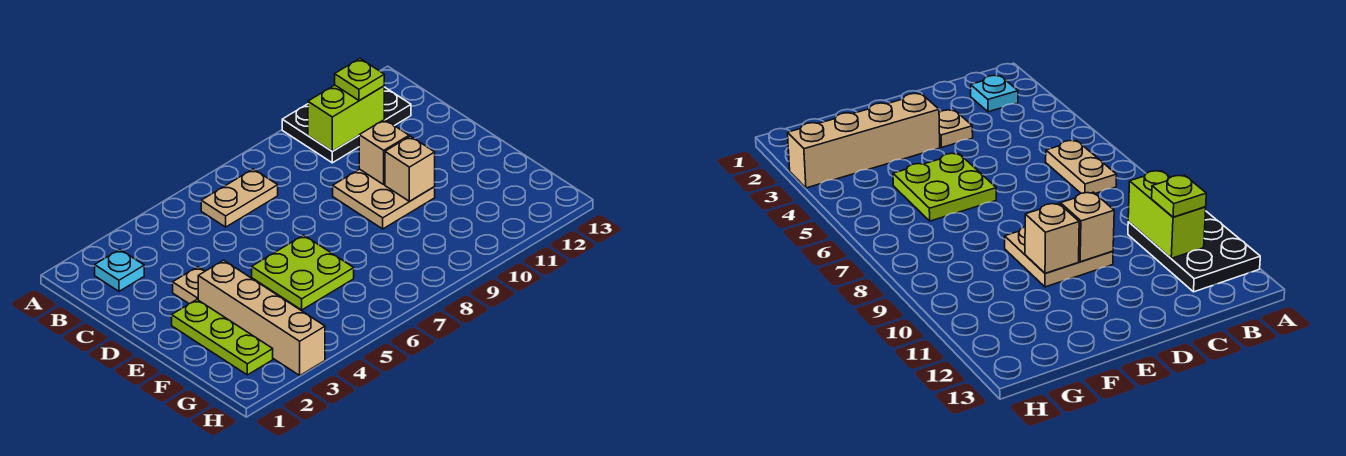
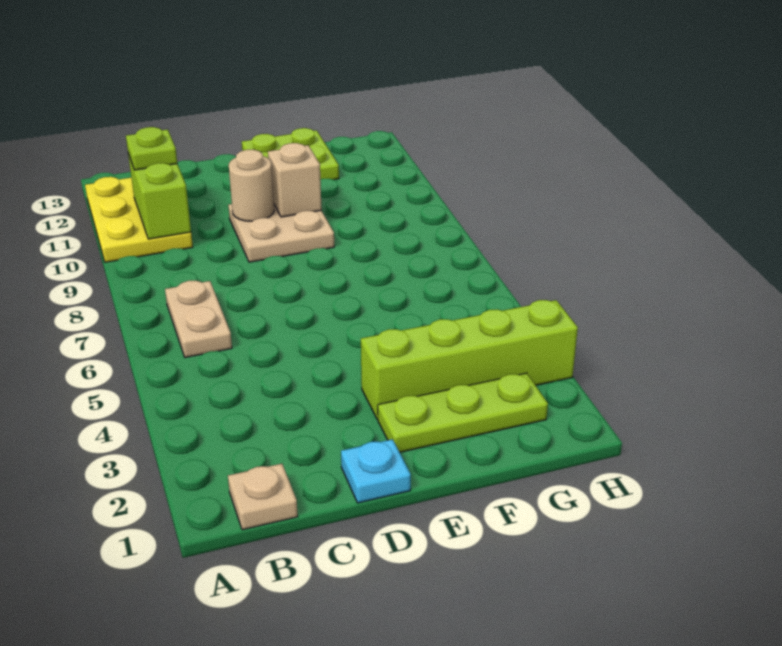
black 2x3 plate [282,87,411,163] -> yellow 2x3 plate [85,177,193,262]
cyan 1x1 plate [95,250,144,291] -> cyan 1x1 plate moved to [341,439,411,503]
tan 1x1 plate [173,267,205,304] -> tan 1x1 plate moved to [228,464,298,530]
tan 1x1 brick [359,119,409,184] -> tan 1x1 round brick [229,150,274,221]
tan 1x4 brick [198,260,325,375] -> lime 1x4 brick [361,300,578,419]
lime 2x2 plate [252,235,354,310] -> lime 2x2 plate moved to [242,128,339,180]

